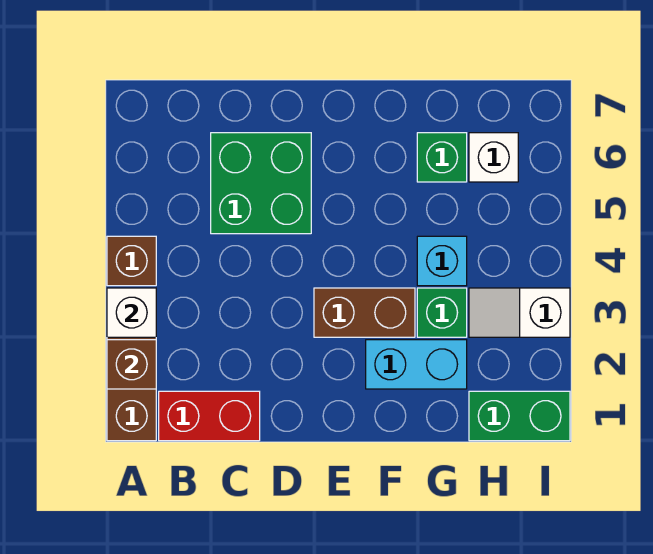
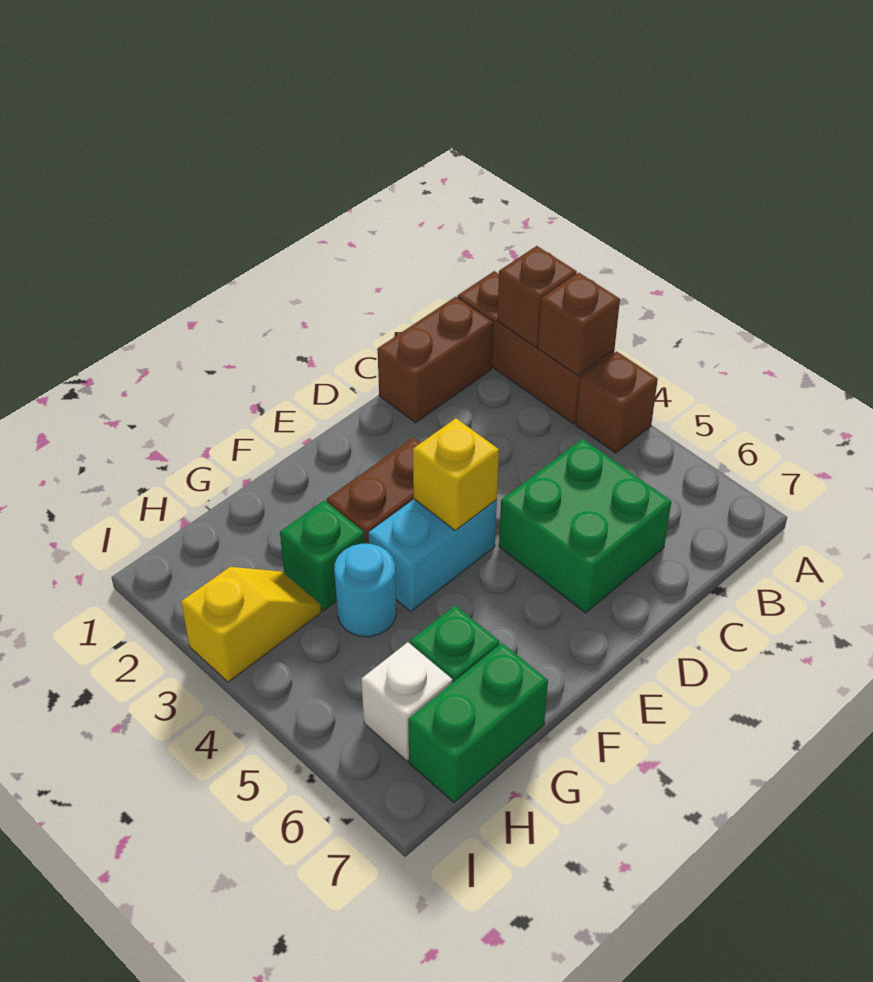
white 1x1 brick [107,288,156,337] -> brown 1x1 brick [538,273,620,376]
red 1x2 brick [159,391,260,441] -> brown 1x2 brick [377,297,493,423]
none -> yellow 1x1 brick [413,418,499,531]
cyan 1x2 brick [366,340,467,389] -> cyan 1x2 brick moved to [369,499,497,611]
cyan 1x1 brick [417,236,467,286] -> cyan 1x1 round brick [334,543,396,637]
green 1x2 brick [469,391,570,441] -> green 1x2 brick moved to [408,643,548,802]
white 1x2 slope [469,288,570,337] -> yellow 1x2 slope [181,567,321,682]

